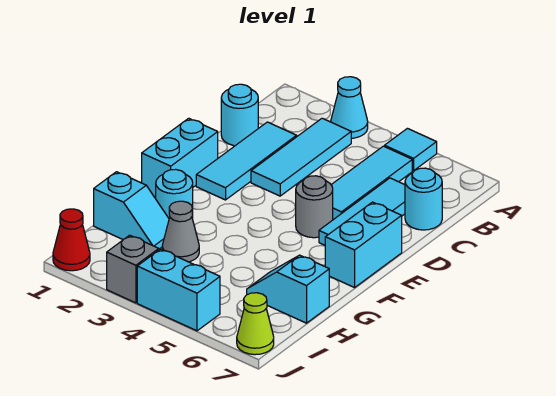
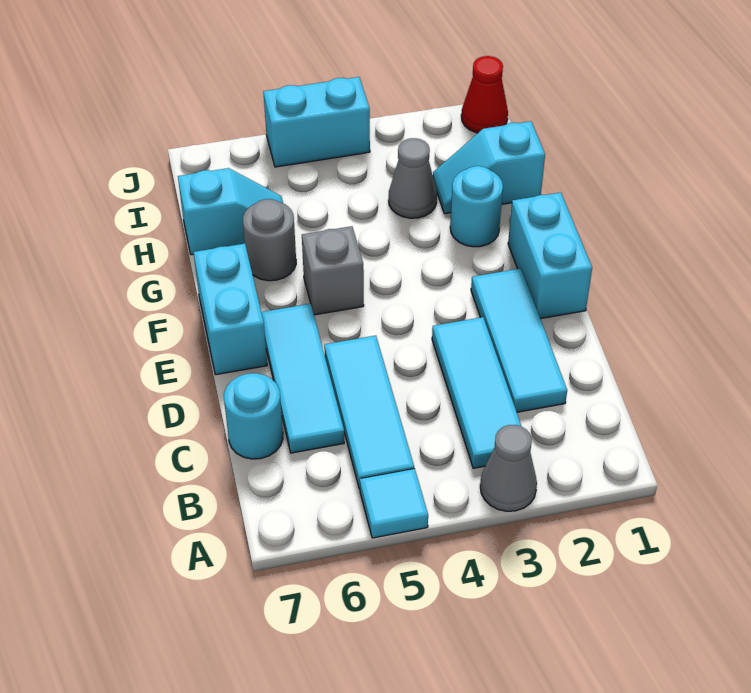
cyan 1x1 cone [331,77,368,138] -> grey 1x1 cone [480,425,537,511]
cyan 1x1 round brick [221,84,258,146] -> none
grey 1x1 round brick [296,176,333,238] -> grey 1x1 round brick moved to [243,199,296,281]
grey 1x1 brick [107,235,159,303] -> grey 1x1 brick moved to [302,226,364,315]
lime 1x1 cone [237,293,274,355] -> none

